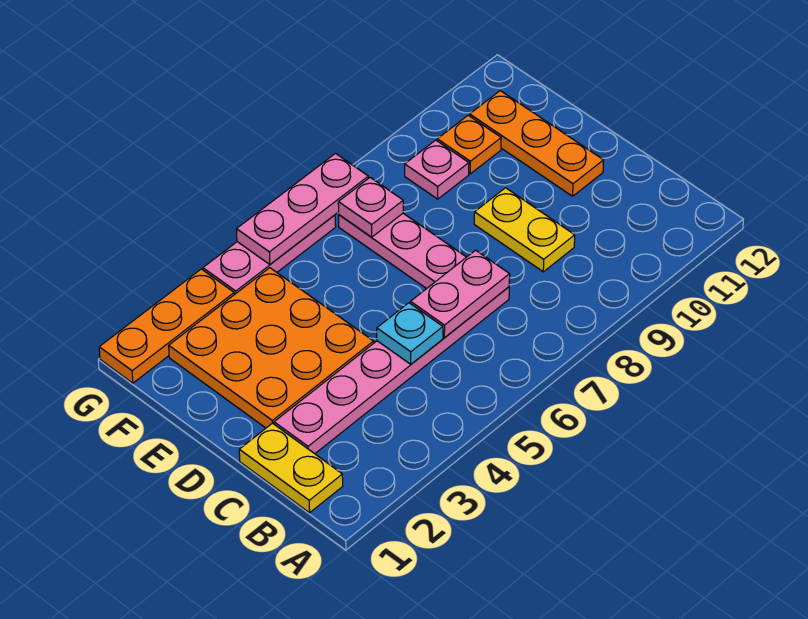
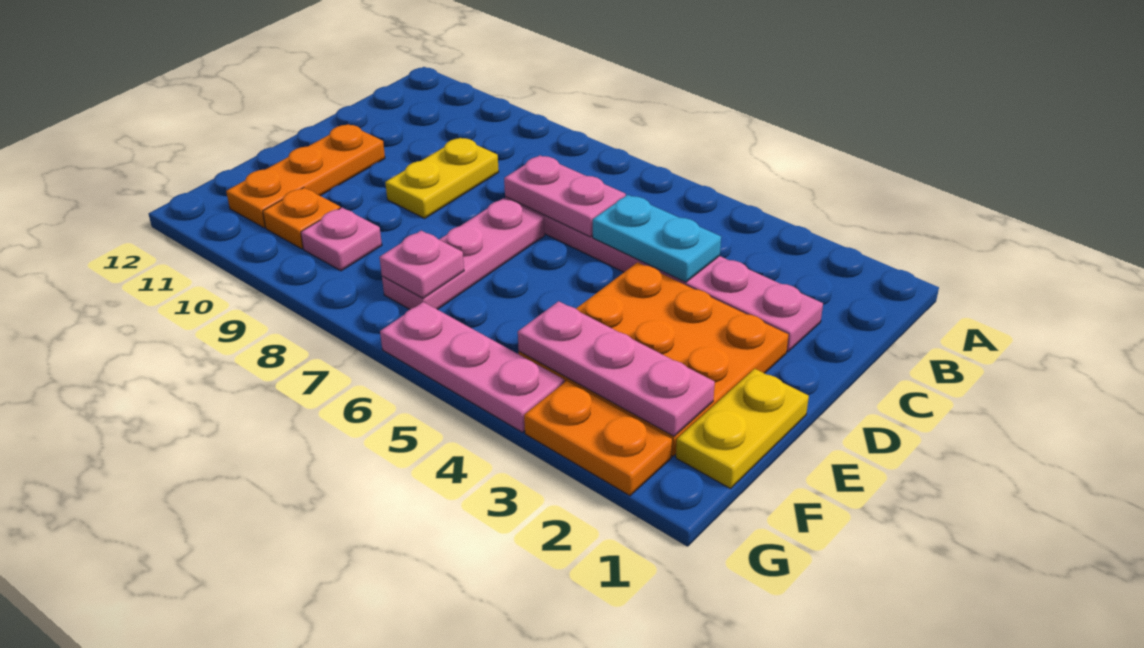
yellow 1x2 plate [239,423,343,513] -> yellow 1x2 plate moved to [676,369,809,489]
cyan 1x1 plate [377,303,443,364] -> cyan 1x2 plate [593,195,721,282]
orange 1x3 plate [99,269,234,383] -> orange 1x2 plate [524,381,672,496]
pink 1x3 plate [237,154,368,264] -> pink 1x3 plate moved to [518,301,715,436]

